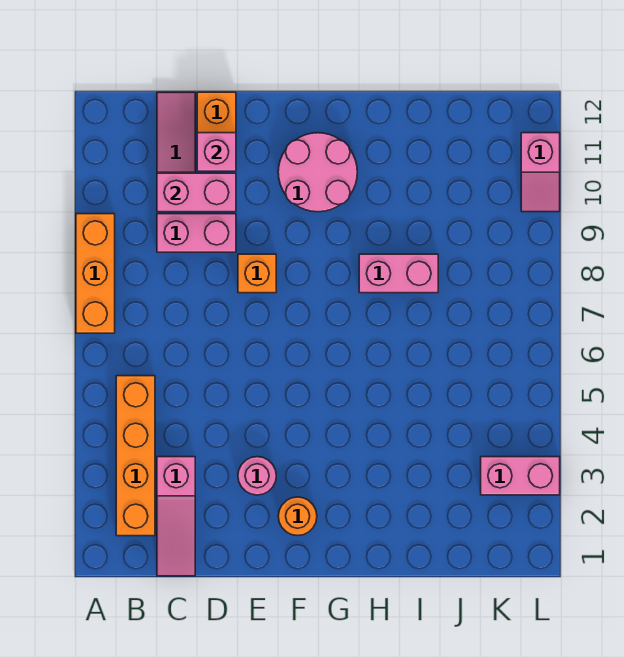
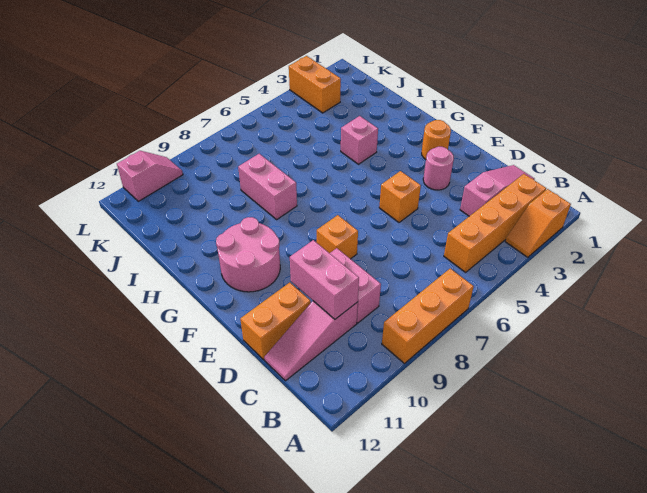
none -> orange 1x2 slope [505,189,571,257]
pink 1x1 brick [197,133,236,171] -> pink 1x1 brick moved to [341,116,378,164]
none -> orange 1x1 brick [379,171,421,222]
pink 1x2 brick [481,457,560,495] -> orange 1x2 brick [289,56,341,113]

